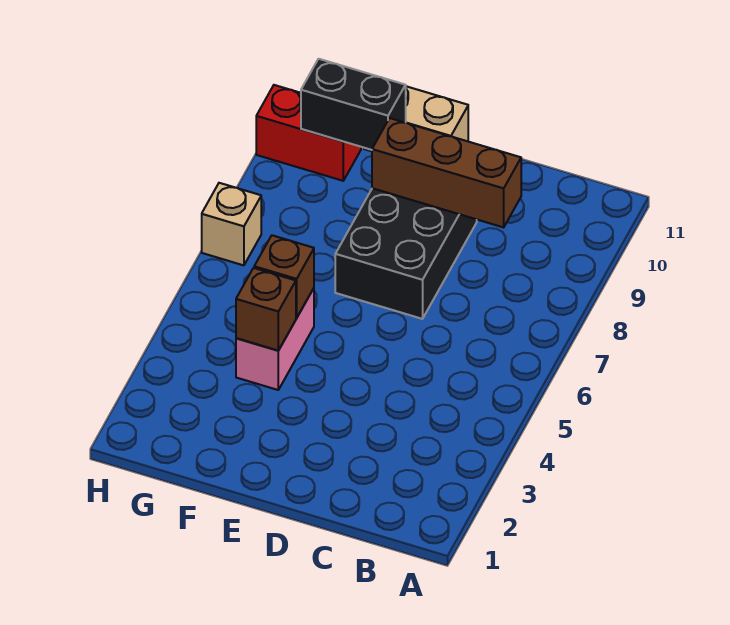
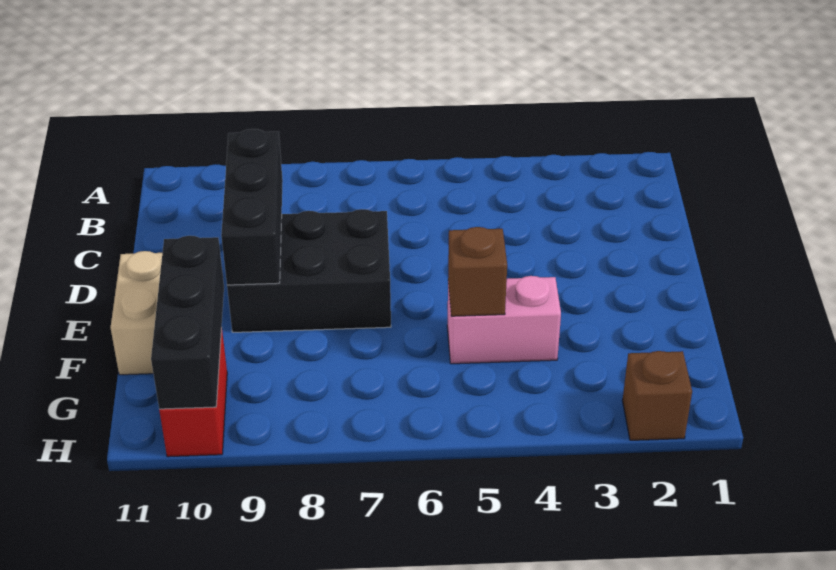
brown 1x3 brick [372,118,521,227] -> black 1x3 brick [221,129,283,285]
brown 1x1 brick [236,268,296,350] -> brown 1x1 brick moved to [622,351,692,440]
black 1x2 brick [301,59,406,150] -> black 1x3 brick [151,236,224,409]
tan 1x1 brick [202,183,261,265] -> none

